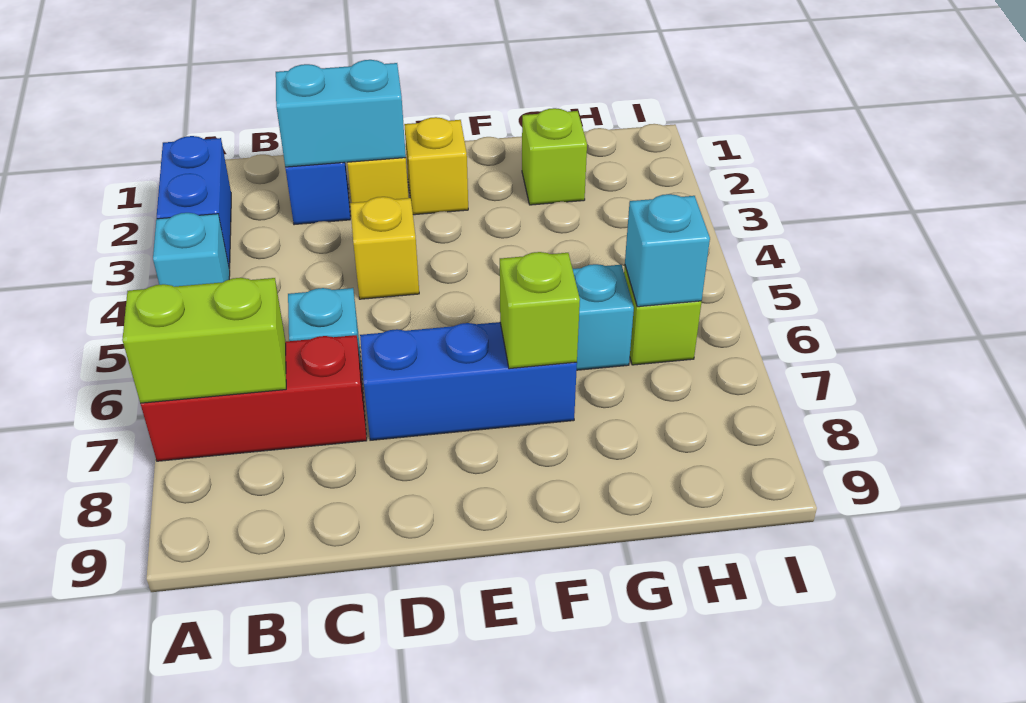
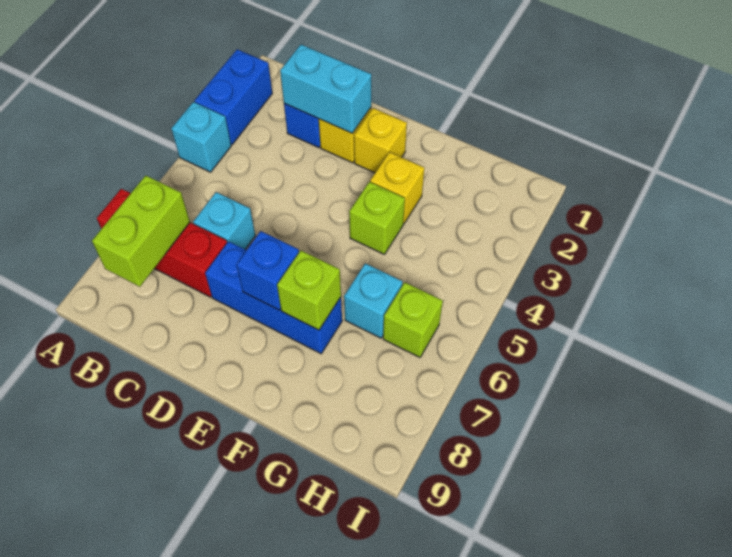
lime 1x2 brick [122,278,286,403] -> lime 1x2 brick turned to [92,175,190,287]
yellow 1x1 brick [350,197,419,299] -> yellow 1x1 brick moved to [370,152,424,224]
none -> blue 1x1 brick [236,231,299,310]
lime 1x1 brick [522,108,587,205] -> lime 1x1 brick moved to [349,182,405,254]
cyan 1x1 brick [625,194,710,307] -> none

